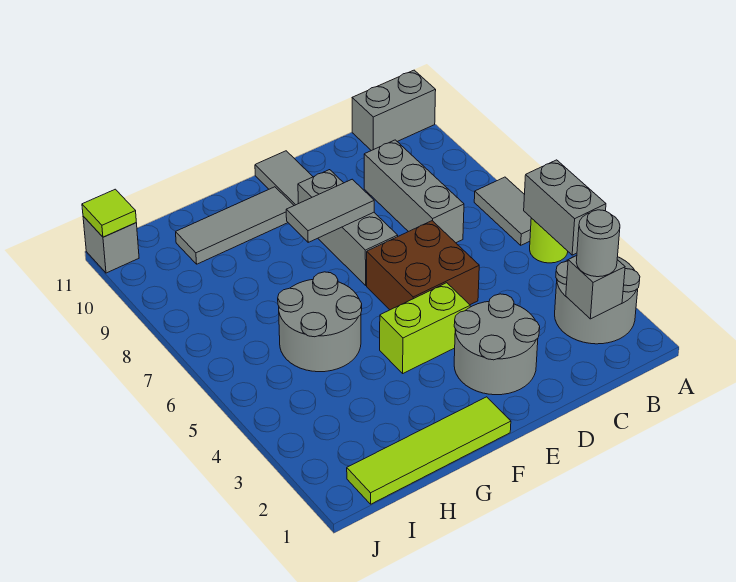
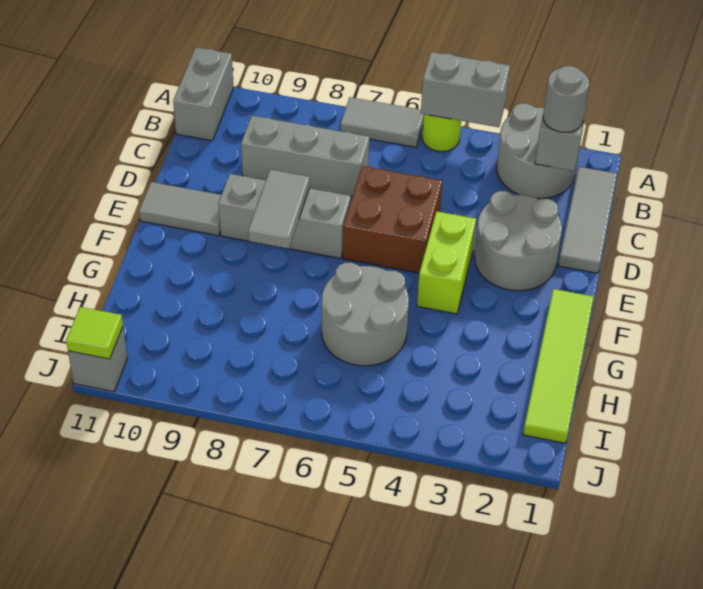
grey 1x3 tile [176,187,294,264] -> grey 1x3 tile moved to [558,167,617,273]

